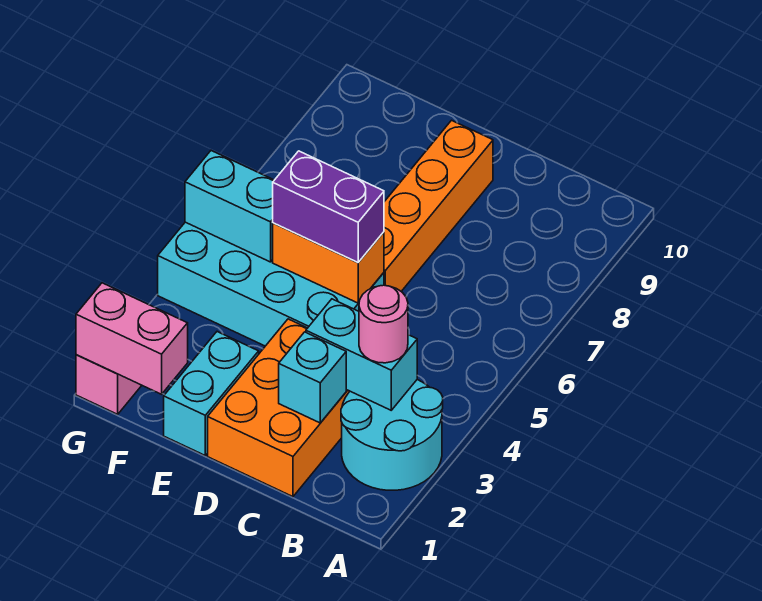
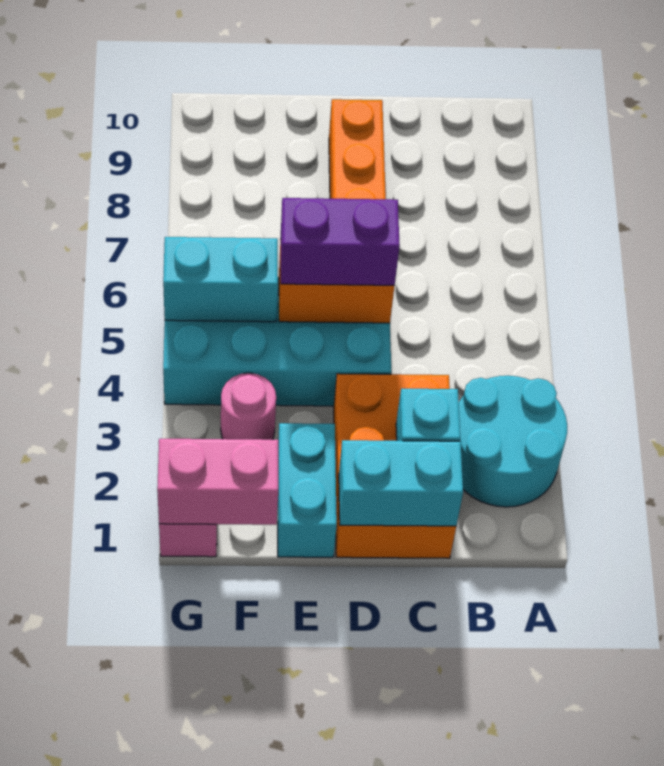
cyan 1x2 brick [306,299,417,410] -> cyan 1x2 brick moved to [339,440,463,526]
pink 1x1 round brick [359,285,408,363] -> pink 1x1 round brick moved to [221,373,276,440]

